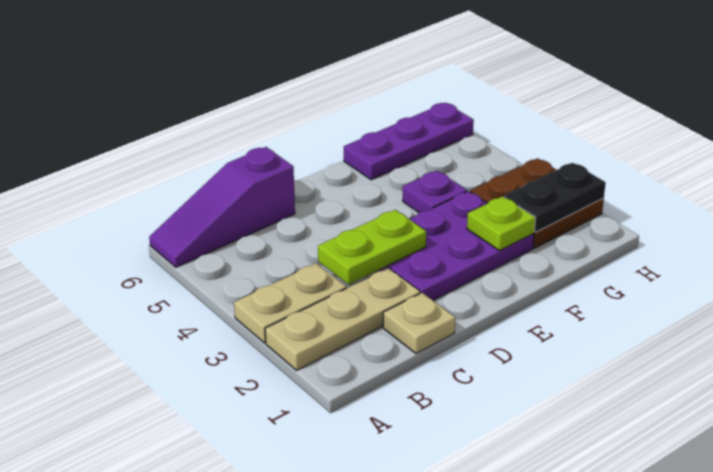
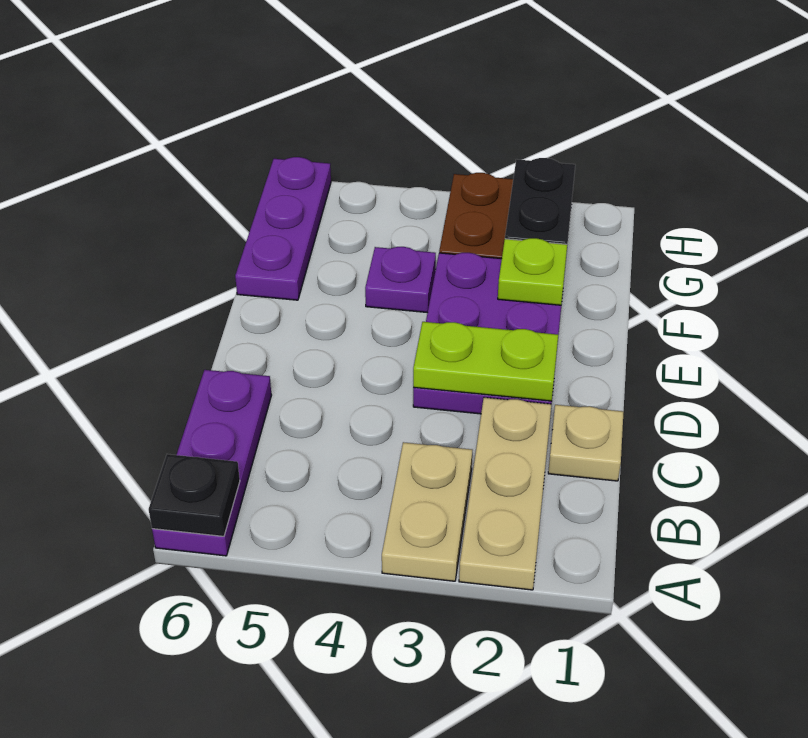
purple 1x3 slope [149,147,295,267] -> purple 1x3 plate [152,370,271,556]
none -> black 1x1 plate [149,454,240,536]
lime 1x2 plate [318,210,426,285] -> lime 1x2 plate turned to [413,322,558,401]

